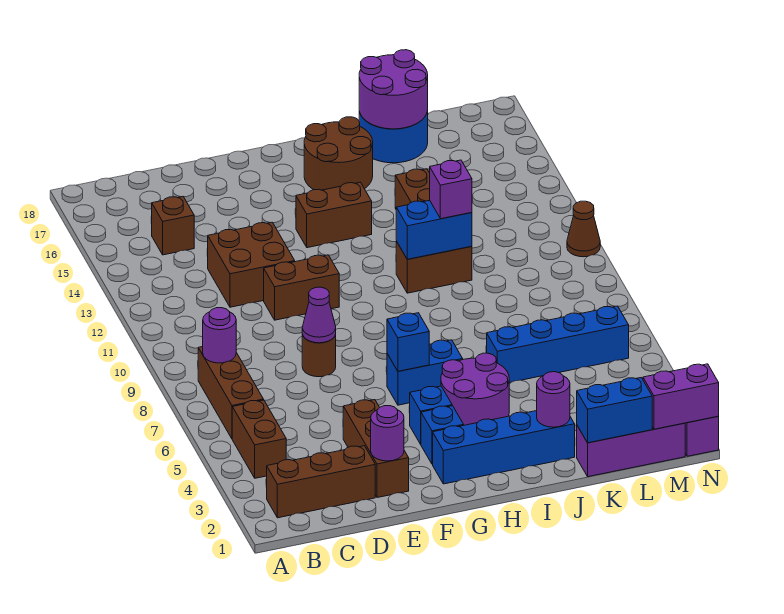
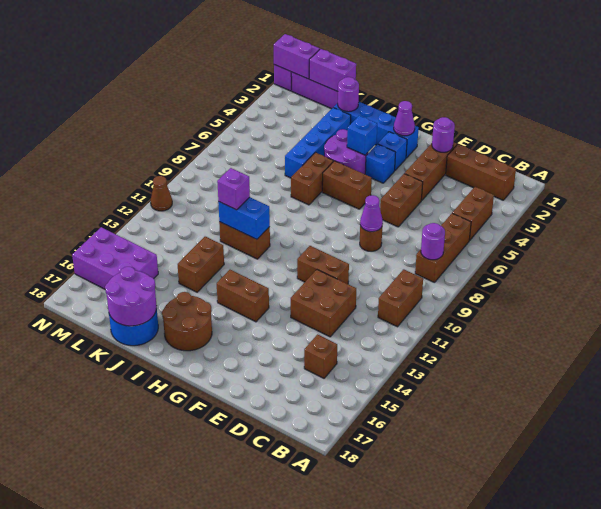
none -> brown 1x2 brick [378,269,423,327]
none -> brown 1x2 brick [380,174,423,227]
none -> purple 1x1 cone [394,101,415,136]
blue 1x2 brick [387,340,463,405] -> brown 1x2 brick [322,161,372,209]
blue 1x1 brick [387,313,429,371] -> blue 1x1 brick moved to [347,116,377,155]
none -> brown 1x2 brick [291,152,333,205]
blue 1x4 brick [487,306,629,383] -> blue 1x4 brick turned to [285,107,351,178]
blue 1x2 brick [577,378,652,443] -> purple 1x2 brick [309,49,356,92]
none -> purple 2x3 brick [72,227,158,289]

